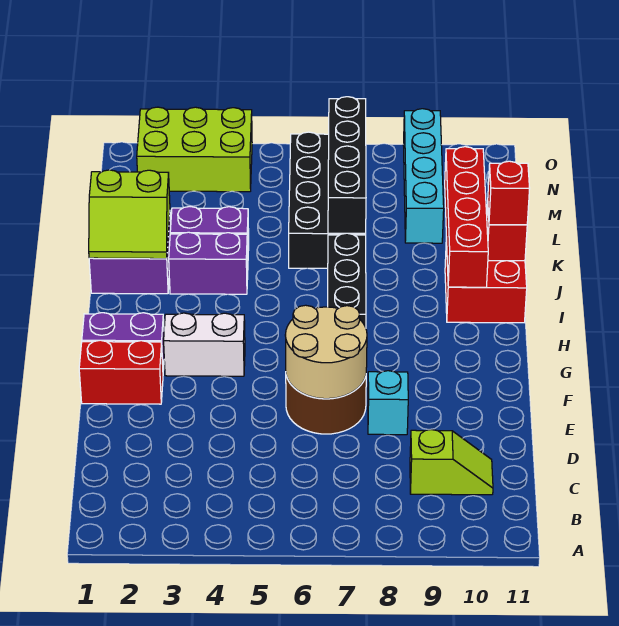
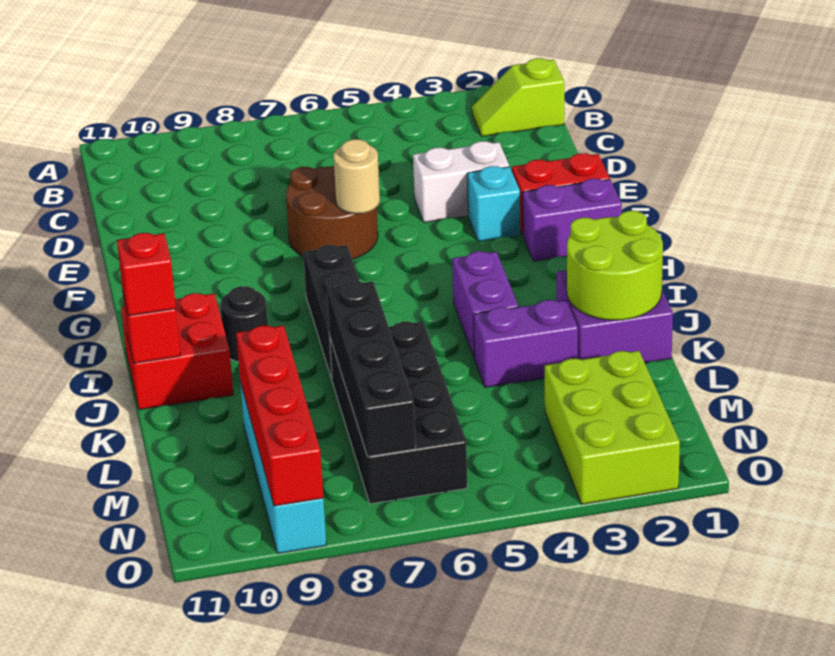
lime 1x2 slope [410,430,493,495] -> lime 1x2 slope moved to [472,58,564,136]
tan 2x2 round brick [285,305,367,399] -> tan 1x1 round brick [334,139,380,214]
cyan 1x1 brick [368,371,408,435] -> cyan 1x1 brick moved to [467,166,520,242]
white 1x2 brick [164,313,245,376] -> white 1x2 brick moved to [413,141,509,222]
none -> black 1x1 round brick [220,286,268,362]
red 1x4 brick [445,147,488,287] -> red 1x4 brick moved to [236,325,323,506]
lime 2x2 slope [89,170,170,259] -> lime 2x2 round brick [567,211,663,320]
purple 1x2 brick [169,232,248,294] -> purple 1x2 brick turned to [452,251,518,358]
lime 2x3 brick [137,107,252,192] -> lime 2x3 brick turned to [545,351,680,504]

